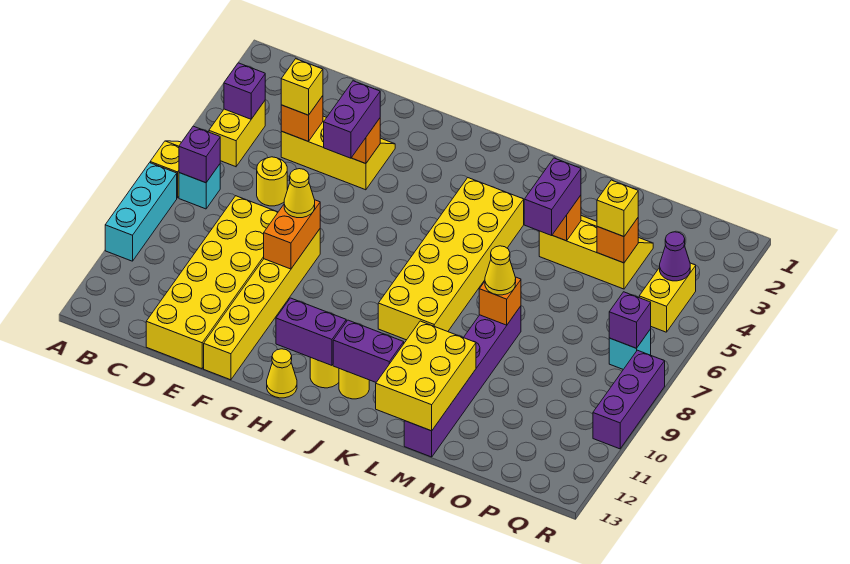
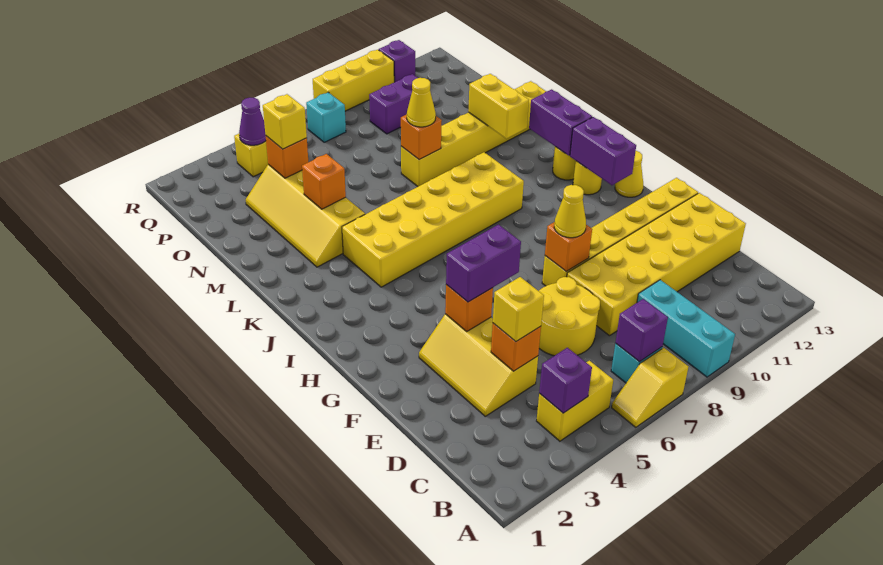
cyan 1x3 brick [105,163,177,261] -> cyan 1x3 brick turned to [637,280,735,377]
yellow 1x1 round brick [257,157,287,206] -> yellow 2x2 round brick [539,277,600,356]
orange 1x2 brick [264,200,320,269] -> orange 1x1 brick [545,222,592,271]
yellow 2x3 brick [376,321,476,431] -> yellow 1x2 brick [468,74,529,139]
yellow 2x3 slope [539,216,653,289] -> yellow 2x4 slope [246,164,365,267]
purple 1x2 brick [524,158,581,235] -> purple 1x2 brick moved to [369,74,418,134]
purple 1x6 brick [404,306,521,457] -> yellow 1x6 brick [401,81,546,186]
purple 1x1 brick [609,292,651,348] -> purple 1x1 brick moved to [379,40,415,82]
purple 1x3 brick [593,350,665,449] -> yellow 1x3 brick [313,50,394,111]

